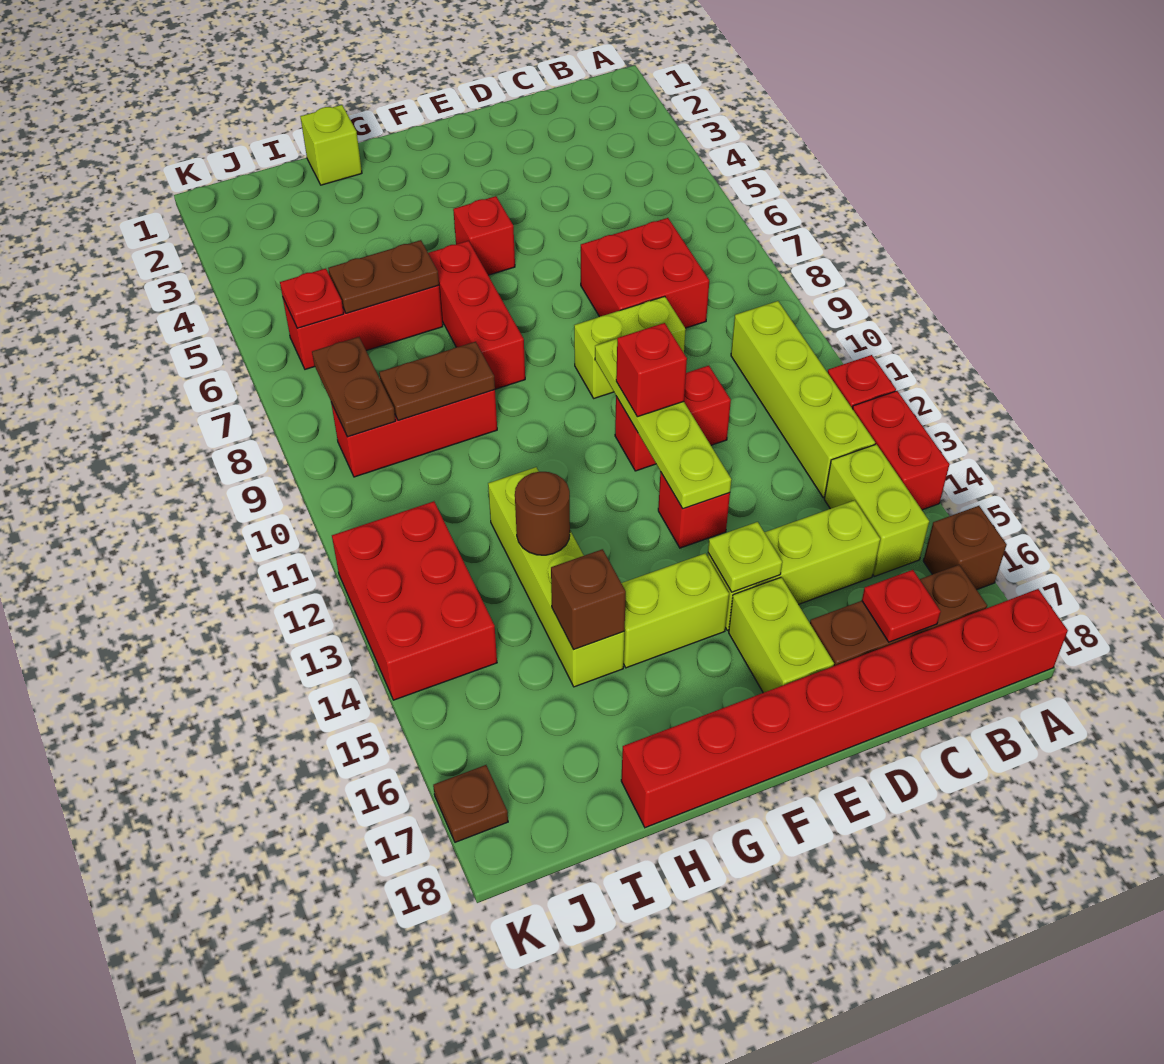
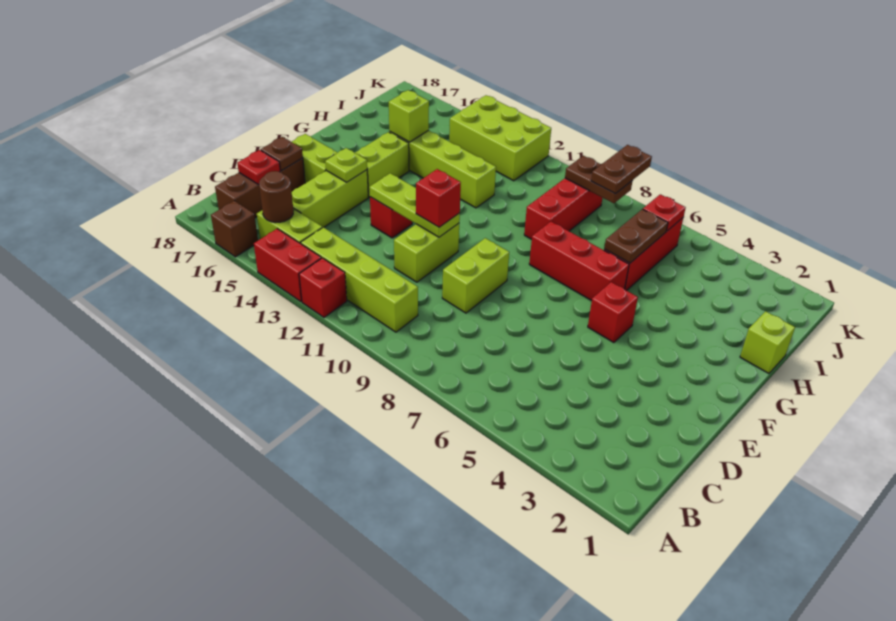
red 1x8 brick [621,589,1068,828] -> none
red 2x2 brick [581,218,709,328] -> none
red 1x2 brick [615,366,731,471] -> lime 1x2 brick [394,223,459,282]
lime 1x4 plate [595,339,731,509] -> lime 1x3 plate [369,173,460,237]
brown 1x2 plate [379,342,495,420] -> brown 1x2 plate moved to [591,145,652,194]
brown 1x1 round brick [515,472,570,555] -> brown 1x1 round brick moved to [259,171,293,223]
brown 1x1 brick [551,549,626,650] -> lime 1x1 brick [389,90,429,142]
red 2x3 brick [332,501,497,700] -> lime 2x3 brick [449,95,551,181]
brown 1x1 plate [433,765,508,842] -> brown 1x1 plate moved to [261,137,303,170]

